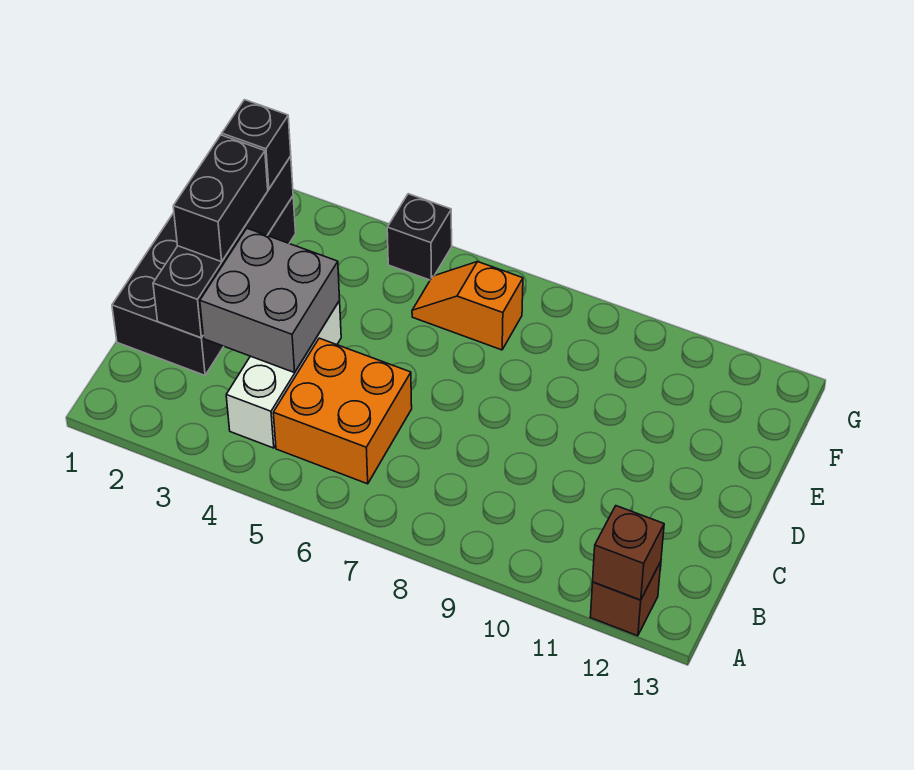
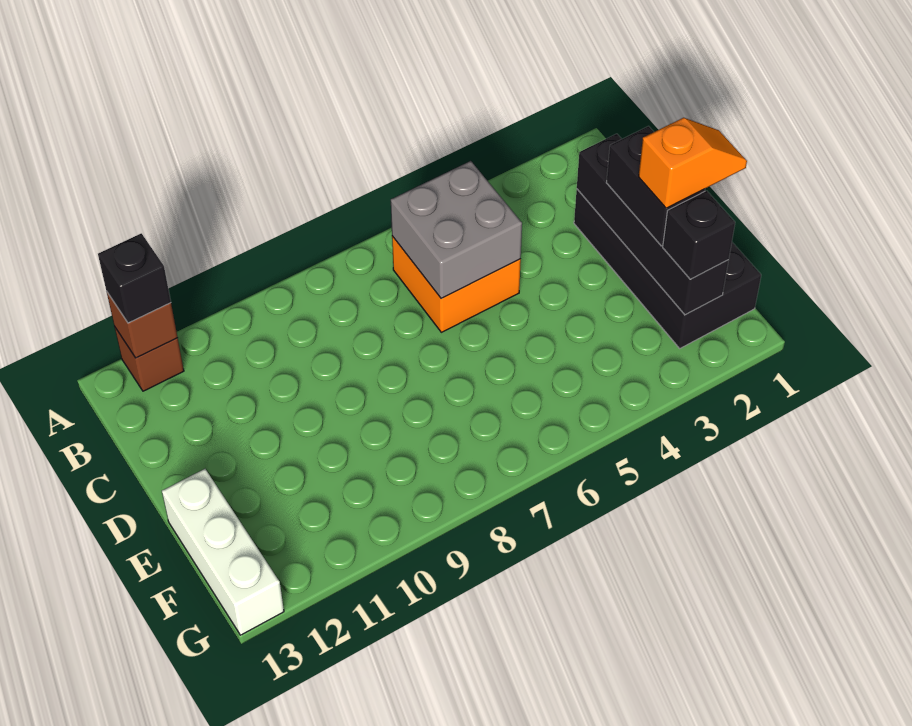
white 1x3 brick [226,301,341,448] -> white 1x3 brick moved to [162,469,284,635]
grey 2x2 brick [200,228,340,373] -> grey 2x2 brick moved to [391,161,522,299]
orange 1x2 slope [412,262,523,350] -> orange 1x2 slope moved to [639,118,747,208]
black 1x1 brick [387,194,452,280] -> black 1x1 brick moved to [98,233,171,323]

